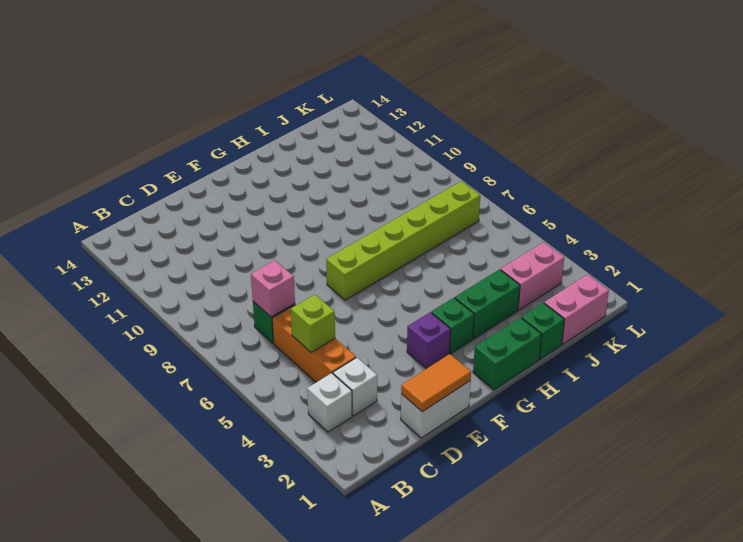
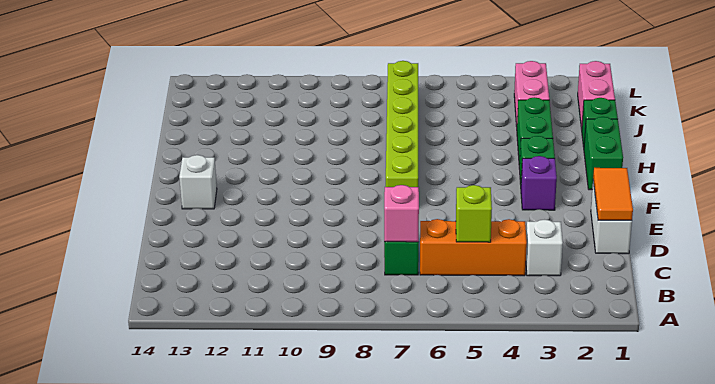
white 1x1 brick [307,373,352,432] -> white 1x1 brick moved to [179,155,217,209]

